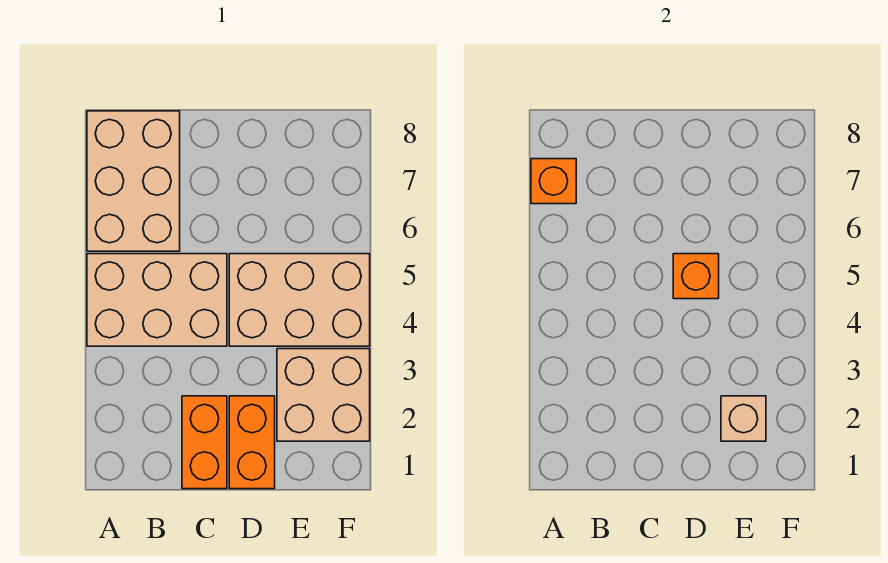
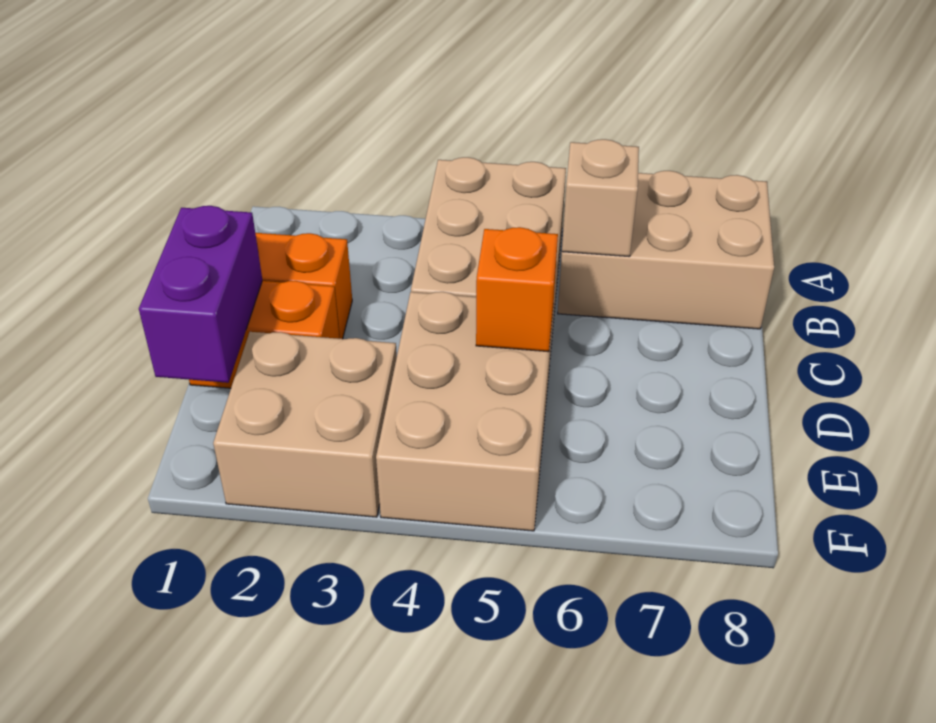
orange 1x1 brick [531,159,576,204] -> none
none -> purple 1x2 brick [139,206,262,383]
tan 1x1 brick [721,396,766,441] -> tan 1x1 brick moved to [562,139,639,257]

